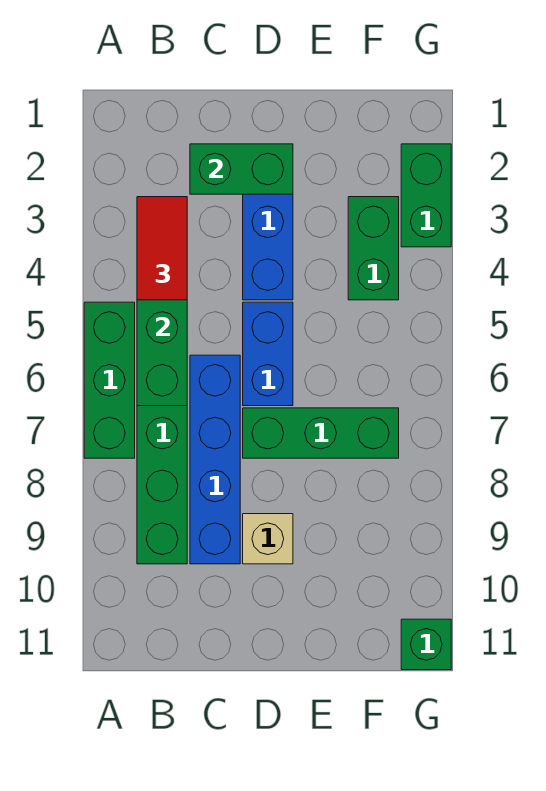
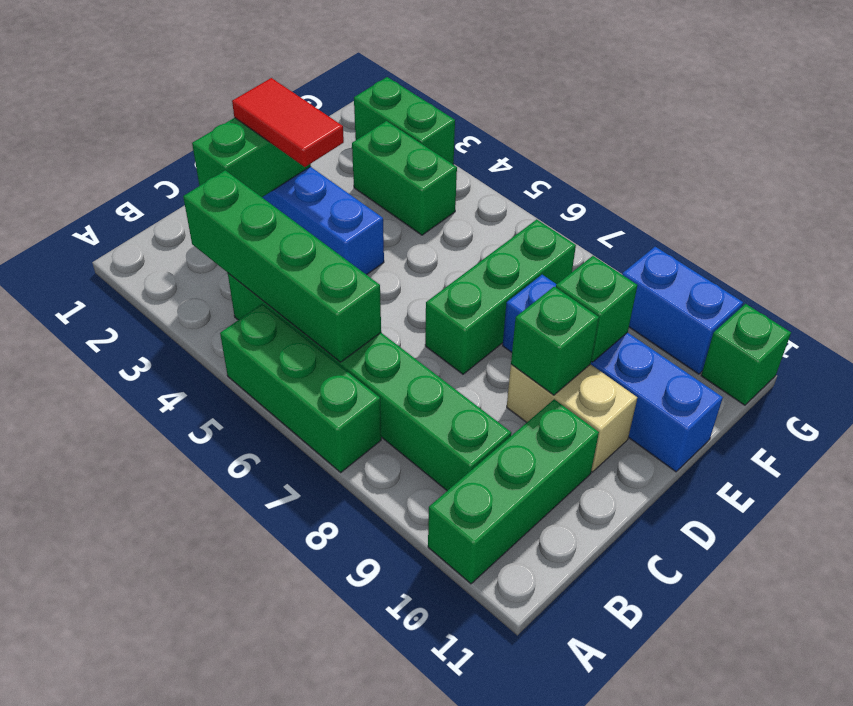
none -> green 1x3 brick [428,399,599,584]
red 1x2 tile [137,197,187,300] -> red 1x2 tile moved to [232,78,344,167]
blue 1x4 brick [190,355,240,564] -> blue 1x4 brick moved to [503,275,723,472]
blue 1x2 brick [243,302,293,406] -> blue 1x2 brick moved to [622,247,743,374]
tan 1x1 brick [243,514,293,564] -> tan 1x2 brick [507,364,637,472]
none -> green 1x1 brick [511,287,599,395]
none -> green 1x1 brick [556,256,637,362]

